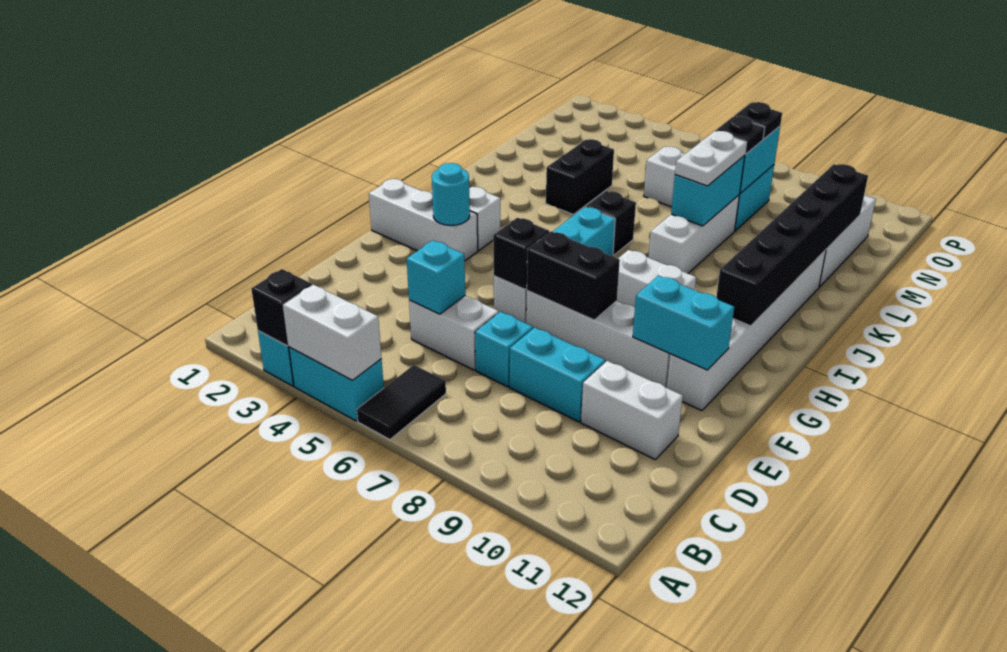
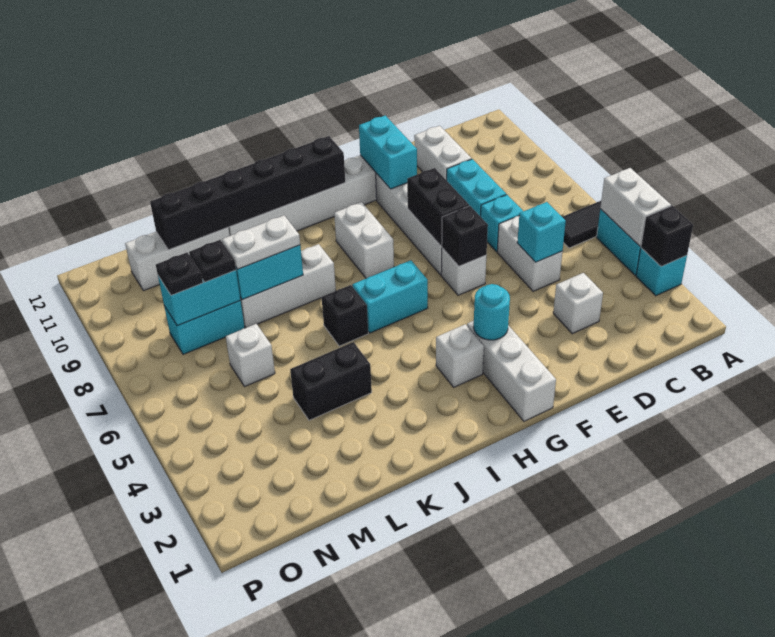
none -> white 1x1 brick [553,273,603,334]

